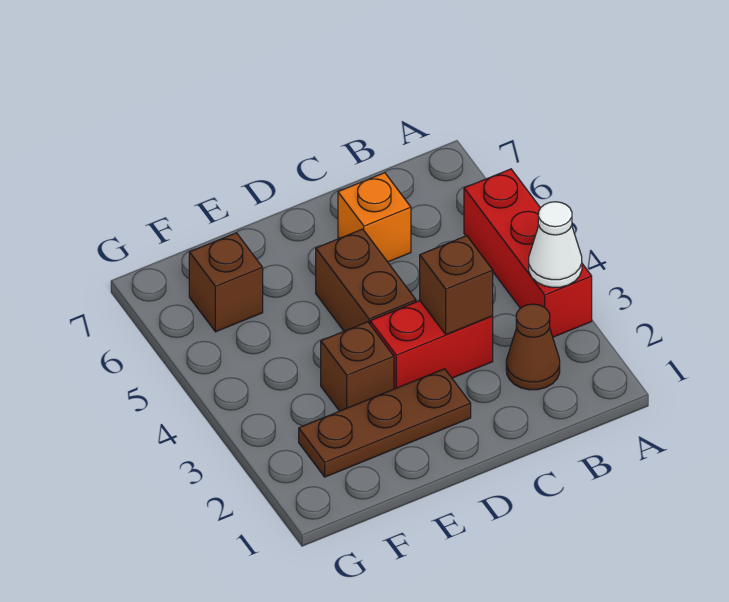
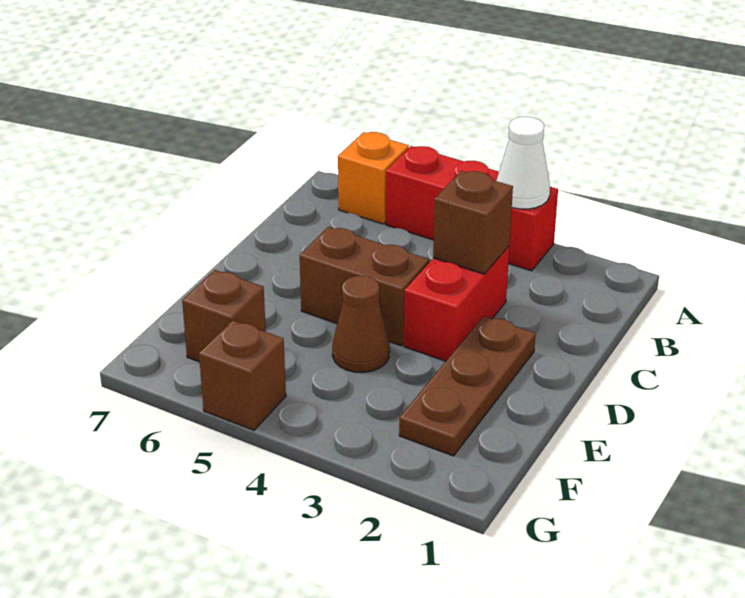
brown 1x1 cone [506,304,560,390] -> brown 1x1 cone moved to [332,276,390,372]
orange 1x1 brick [338,173,411,262] -> orange 1x1 brick moved to [338,132,409,224]
brown 1x1 brick [321,322,394,411] -> brown 1x1 brick moved to [199,320,286,430]

